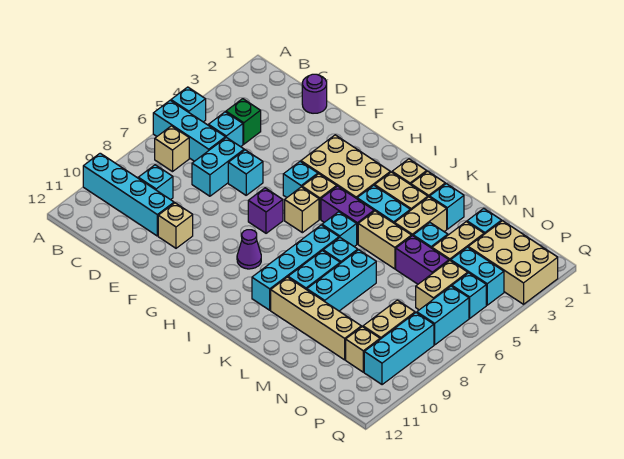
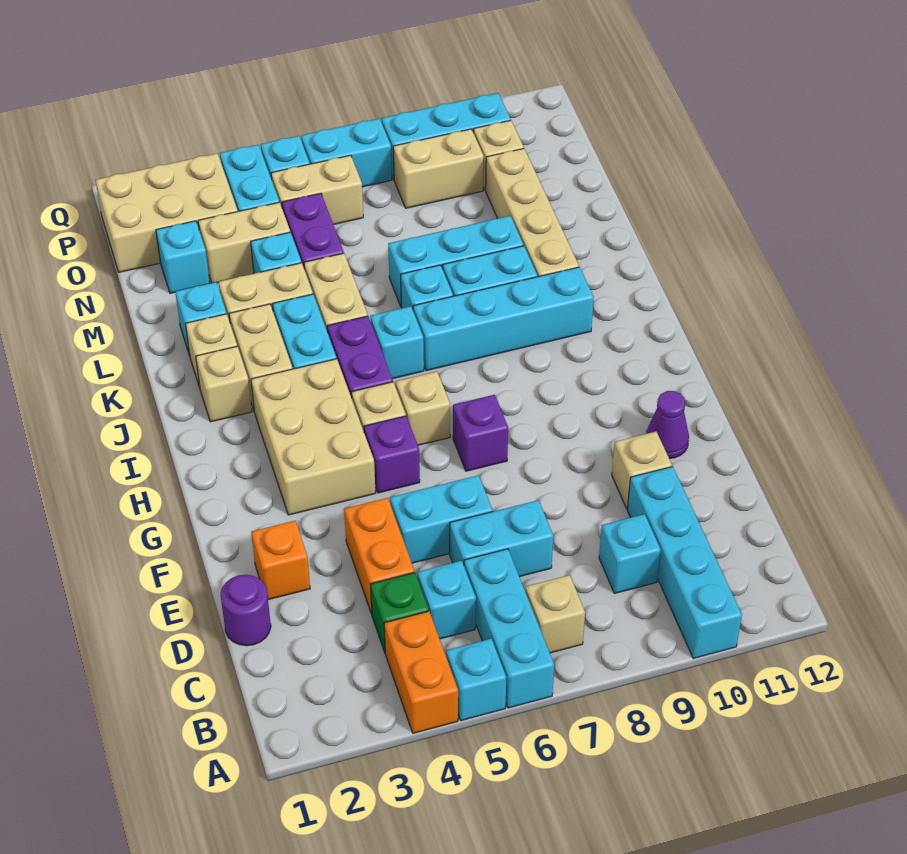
none -> orange 1x2 brick [384,611,458,733]
none -> orange 1x2 brick [344,498,415,614]
none -> orange 1x1 brick [251,521,310,600]
cyan 1x1 brick [228,150,263,195] -> cyan 1x2 brick [390,475,493,563]
cyan 1x1 brick [283,162,318,197] -> purple 1x1 brick [364,416,420,493]
purple 1x1 cone [237,230,261,269] -> purple 1x1 cone moved to [646,391,689,458]
tan 2x3 brick [468,221,558,304] -> tan 2x3 brick turned to [95,153,238,272]

